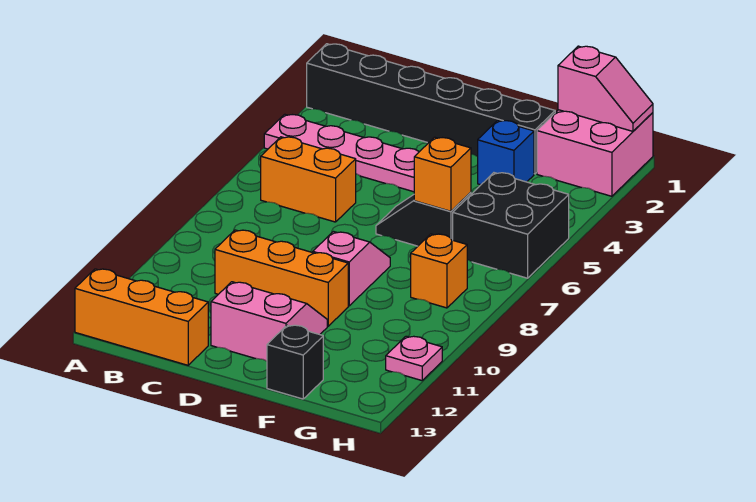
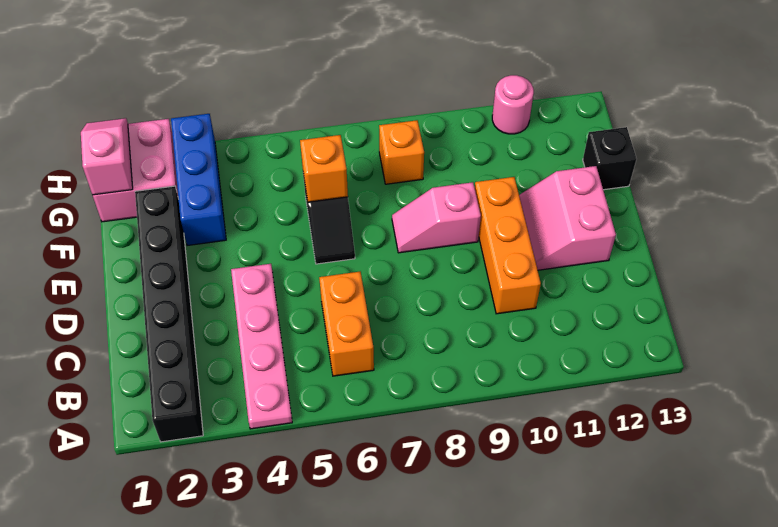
orange 1x3 brick [75,269,208,365] -> none
blue 1x1 brick [478,120,534,185] -> blue 1x3 brick [171,114,226,246]
black 2x2 brick [453,173,569,278] -> none
pink 1x1 plate [386,336,442,380] -> pink 1x1 round brick [492,75,534,134]

